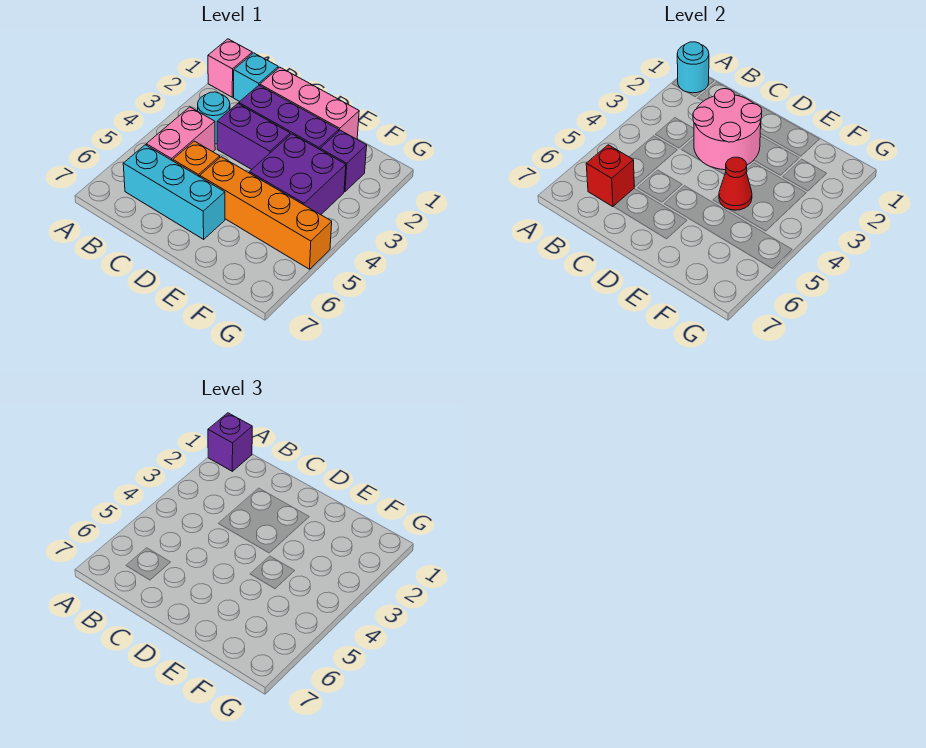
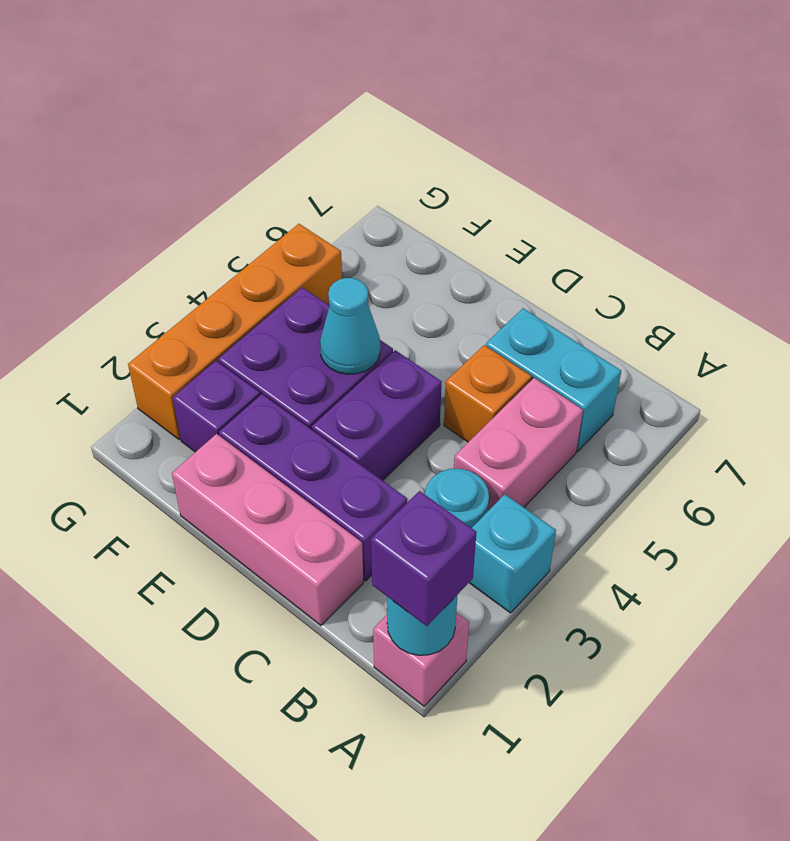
cyan 1x1 brick [234,53,278,102] -> cyan 1x1 brick moved to [469,494,556,613]
cyan 1x3 brick [123,145,225,239] -> cyan 1x2 brick [486,308,621,451]
red 1x1 brick [586,145,634,207] -> none
pink 2x2 round brick [693,89,762,170] -> none
purple 1x2 brick [217,104,290,169] -> purple 1x2 brick turned to [312,350,441,481]
orange 1x4 brick [200,157,332,269] -> orange 1x4 brick turned to [128,224,342,439]
red 1x1 cone [719,157,752,210] -> cyan 1x1 cone [320,278,380,374]

